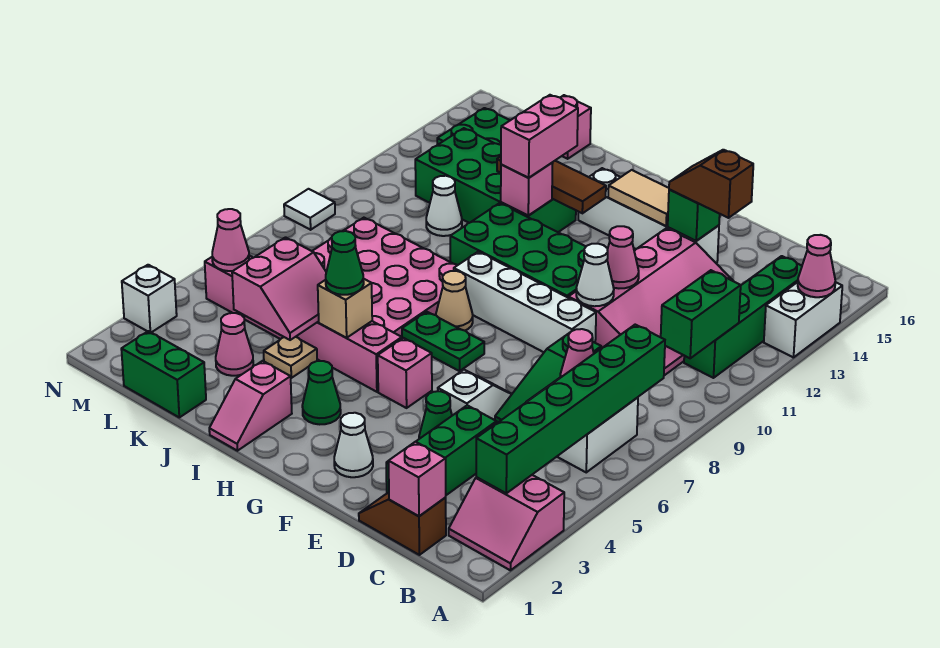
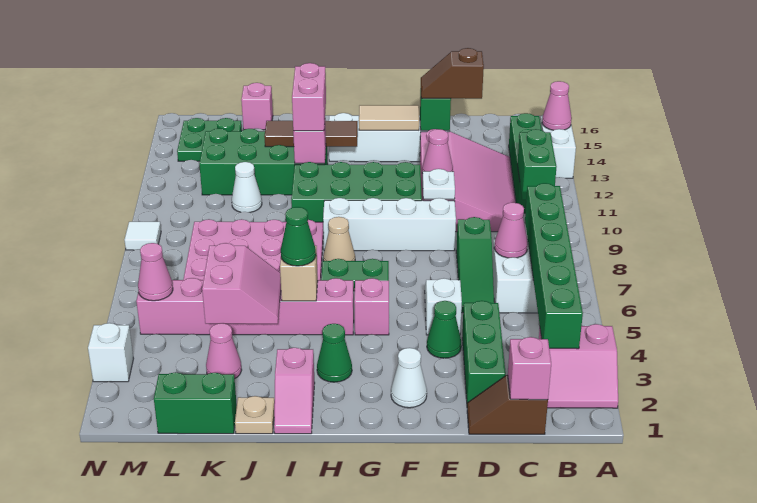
white 1x1 cone [576,244,614,306] -> white 1x1 plate [422,169,455,199]
tan 1x1 plate [264,337,317,378] -> tan 1x1 plate moved to [235,396,275,434]

